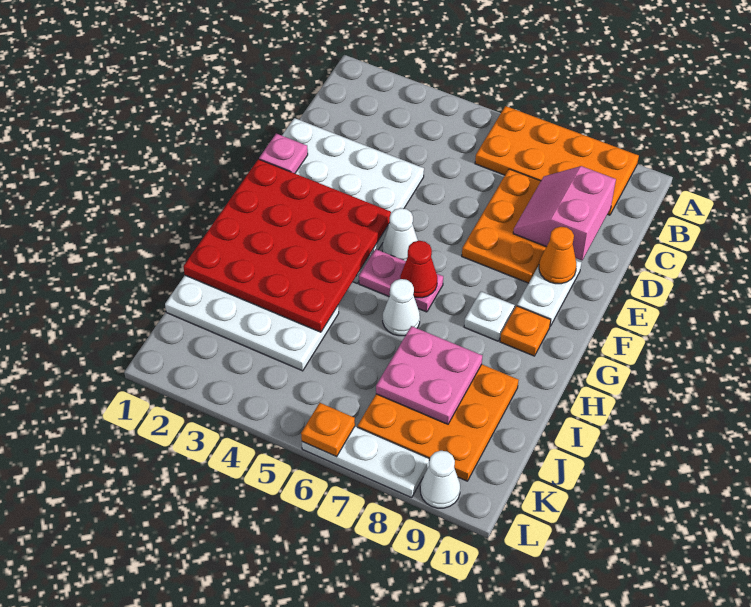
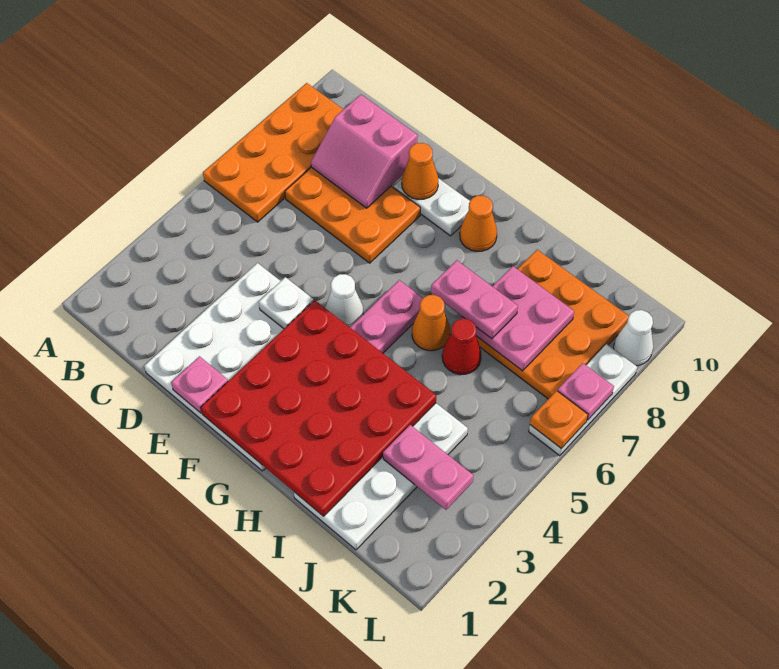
red 1x1 cone [400,241,437,298] -> red 1x1 cone moved to [442,319,481,375]
white 1x1 plate [464,292,515,341] -> white 1x1 plate moved to [259,277,314,329]
orange 1x1 plate [500,306,551,356] -> orange 1x1 cone [460,196,497,251]
white 1x1 cone [383,279,420,336] -> orange 1x1 cone [412,295,450,351]
none -> pink 1x2 plate [431,260,518,339]
none -> pink 1x2 plate [383,425,473,510]
none -> pink 1x1 plate [558,363,614,420]

